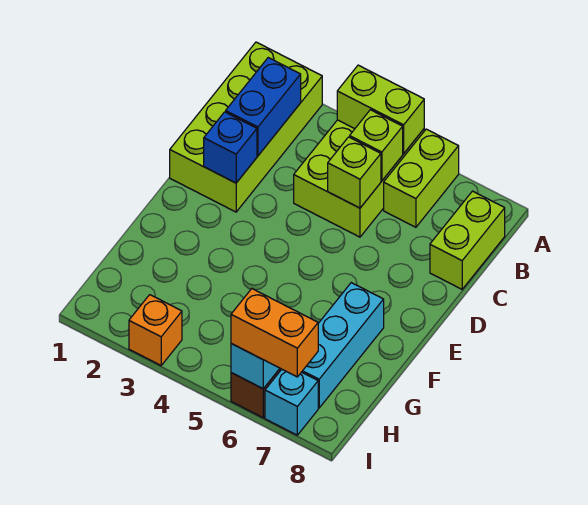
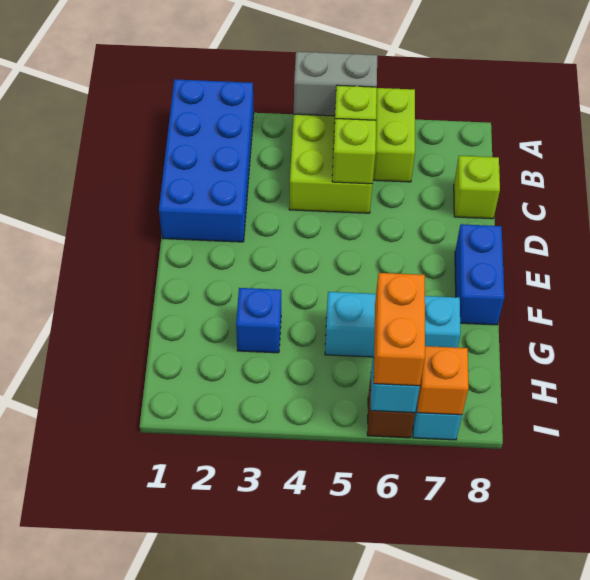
lime 2x4 brick [170,42,322,212] -> blue 2x4 brick [159,79,254,242]
lime 1x2 brick [337,65,424,154] -> grey 1x2 brick [294,52,377,116]
blue 1x2 brick [226,58,301,156] -> blue 1x2 brick moved to [455,224,504,325]
lime 1x2 brick [430,191,505,289] -> lime 1x1 brick [454,156,500,219]
blue 1x1 brick [204,112,257,183] -> blue 1x1 brick moved to [236,288,281,353]
cyan 1x3 brick [302,283,384,408] -> cyan 1x3 brick turned to [325,292,460,357]
orange 1x1 brick [129,295,182,365] -> orange 1x1 brick moved to [417,346,469,415]
orange 1x2 brick [231,289,318,377] -> orange 1x2 brick turned to [374,273,425,386]

